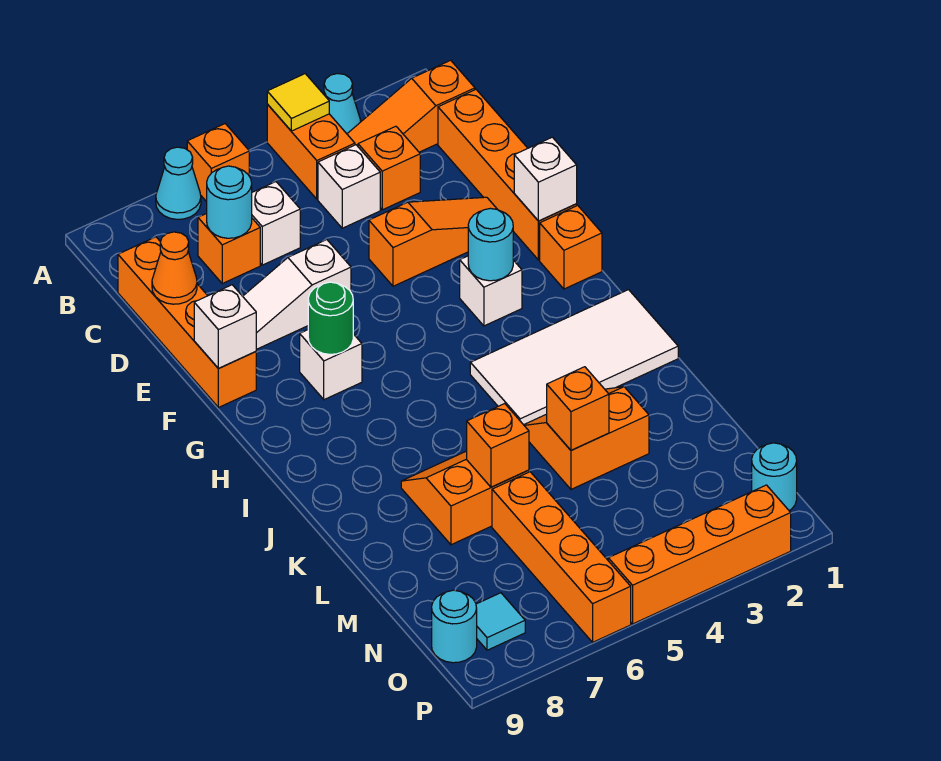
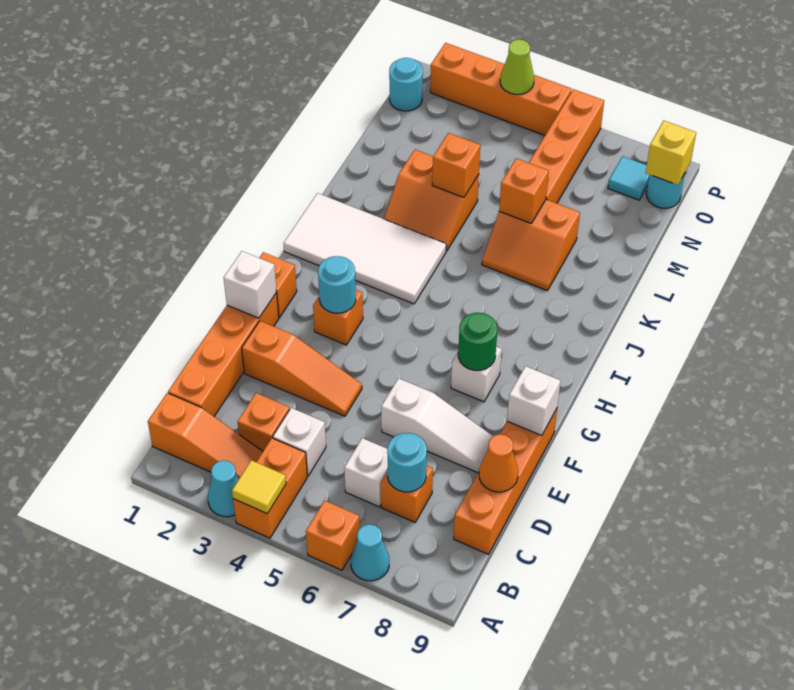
orange 1x3 slope [369,197,498,286] -> orange 1x3 slope turned to [242,321,362,416]
white 1x1 brick [460,256,522,326] -> orange 1x1 brick [313,290,363,345]
none -> yellow 1x1 brick [646,121,696,185]
none -> lime 1x1 cone [500,39,534,94]

